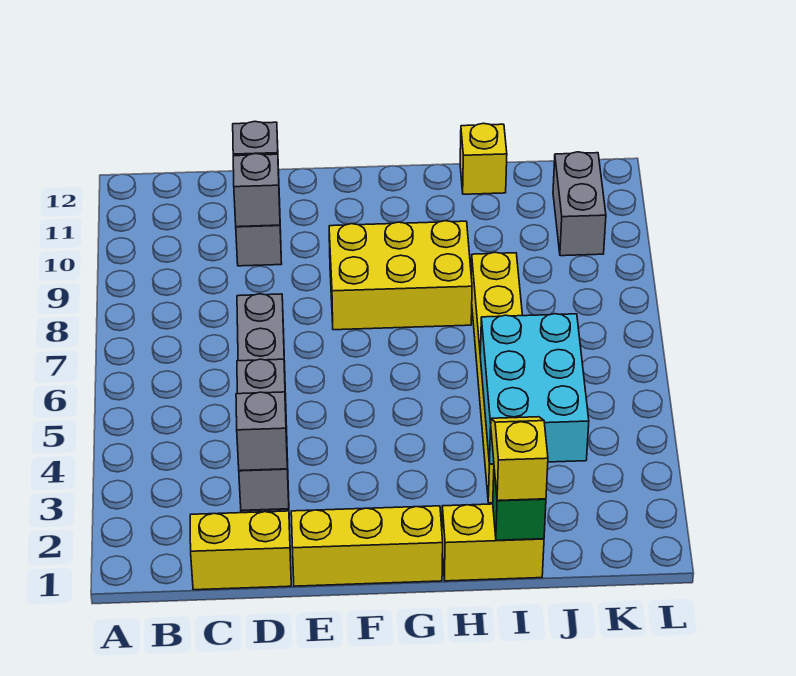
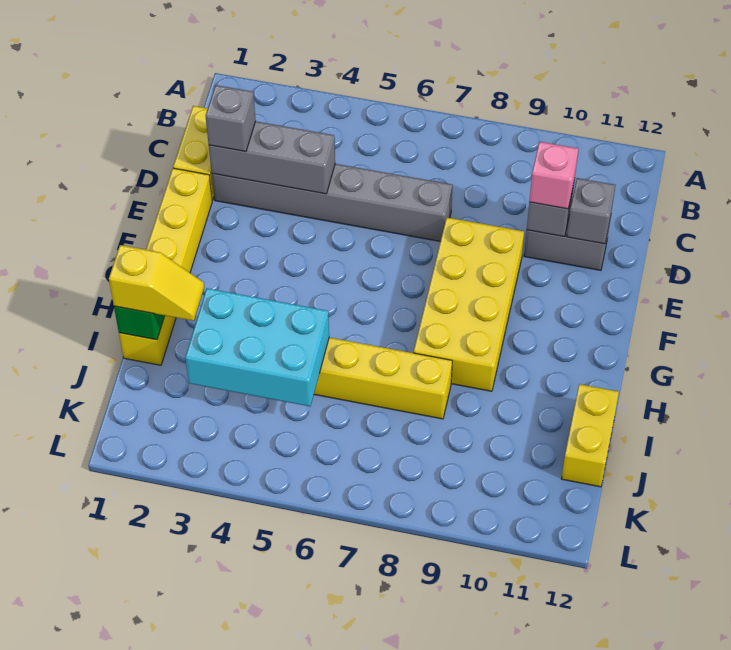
none -> pink 1x1 brick [529,142,578,209]
yellow 2x3 brick [329,221,472,330] -> yellow 2x4 brick [414,218,524,391]
yellow 1x1 brick [460,123,507,194] -> yellow 1x2 brick [562,384,619,487]
grey 1x2 brick [553,152,606,256] -> none

